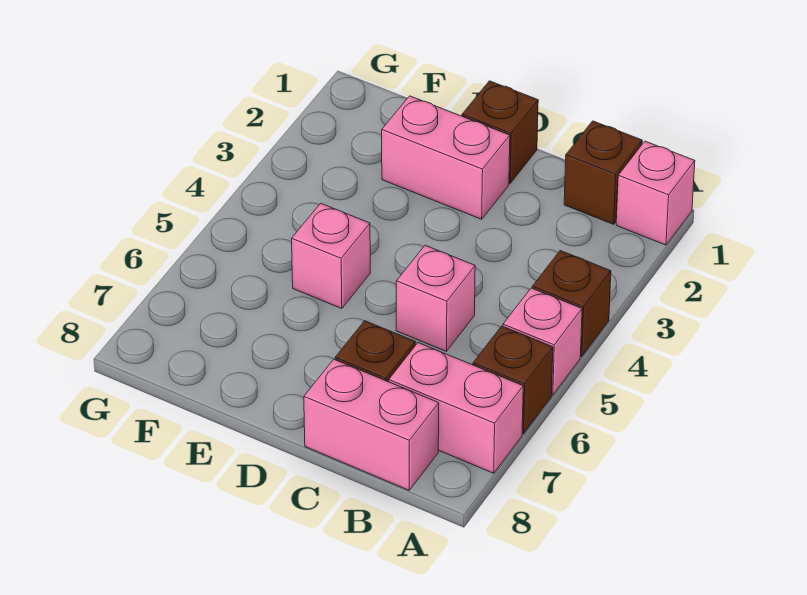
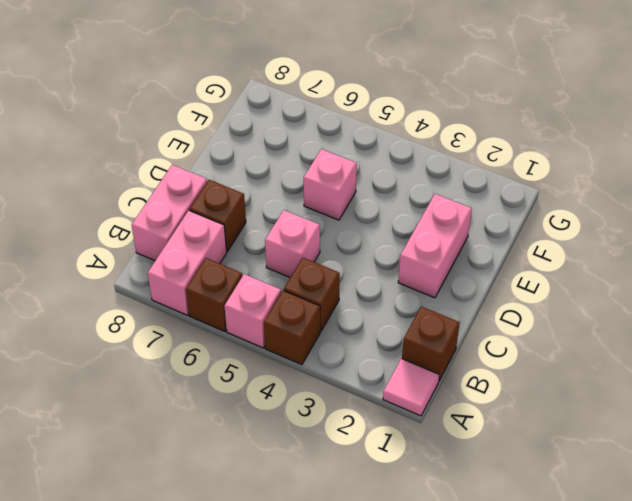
pink 1x1 brick [616,141,695,245] -> pink 1x1 tile [383,358,439,416]
brown 1x1 brick [462,81,538,183] -> brown 1x1 brick moved to [284,258,340,331]

